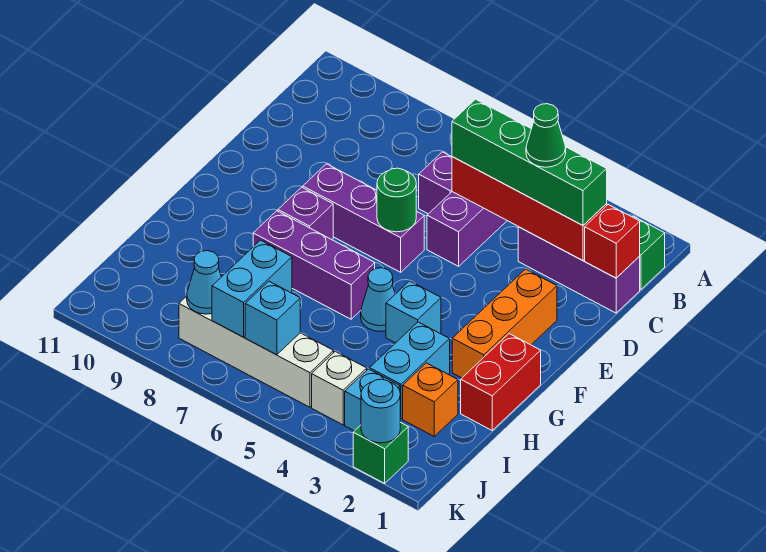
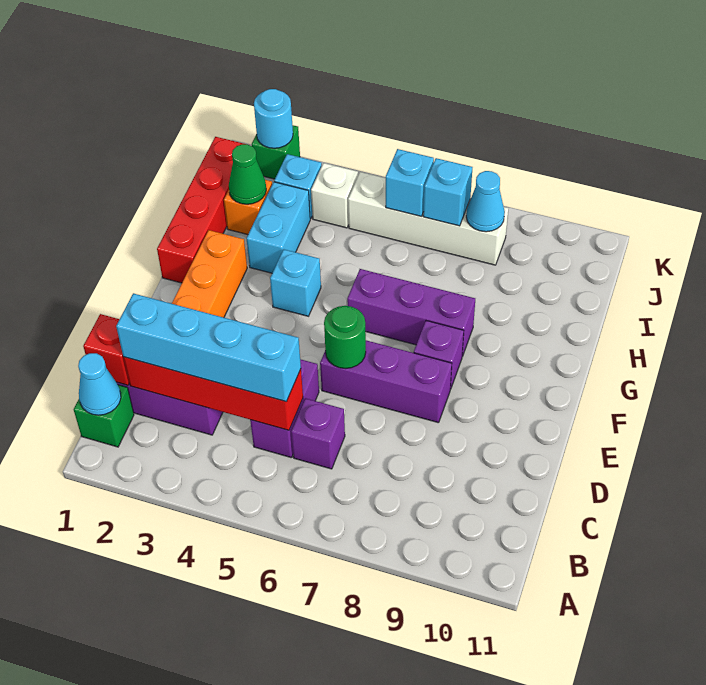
green 1x4 brick [452,99,607,225] -> cyan 1x4 brick [116,293,301,402]
green 1x1 cone [526,104,566,167] -> green 1x1 cone moved to [229,144,266,204]
red 1x2 brick [461,334,541,430] -> red 1x4 brick [157,137,244,283]
cyan 1x1 cone [361,268,395,331] -> cyan 1x1 cone moved to [78,353,121,415]
cyan 1x2 brick [212,240,292,337] -> cyan 1x1 brick [423,158,472,226]

